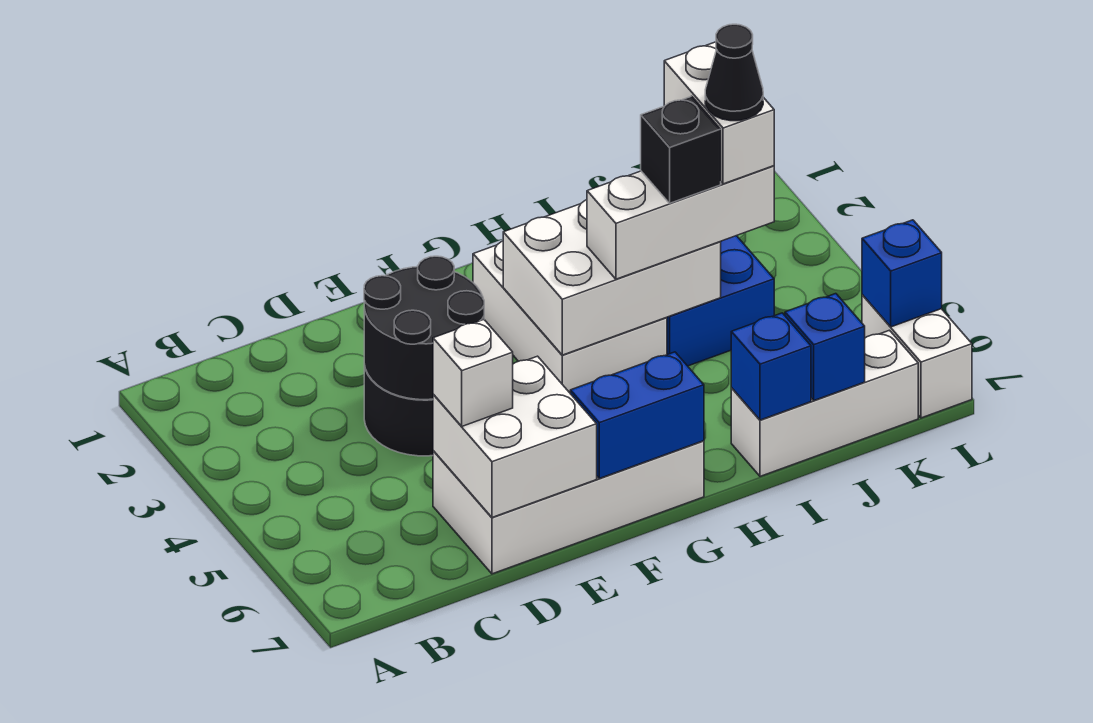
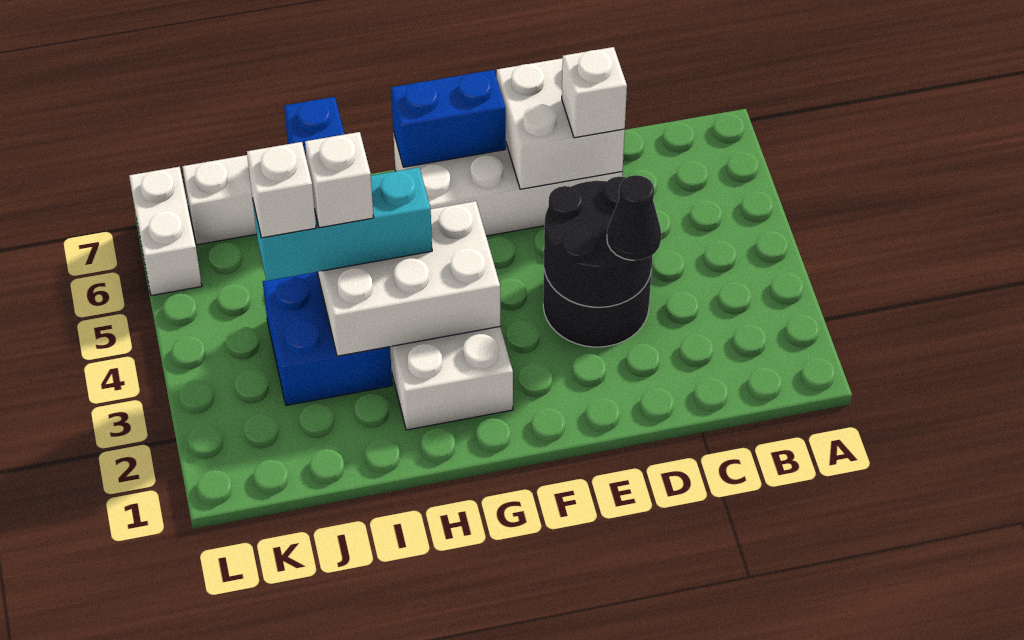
white 1x3 brick [587,166,774,279] -> cyan 1x3 brick [252,167,432,281]
black 1x1 brick [641,96,721,203] -> white 1x1 brick [305,132,374,228]
white 1x2 brick [664,42,774,184] -> white 1x1 brick [247,142,316,238]
black 1x1 cone [705,24,763,121] -> black 1x1 cone moved to [607,175,661,260]
blue 1x1 brick [785,294,865,400] -> none
blue 1x1 brick [862,220,942,327] -> none

